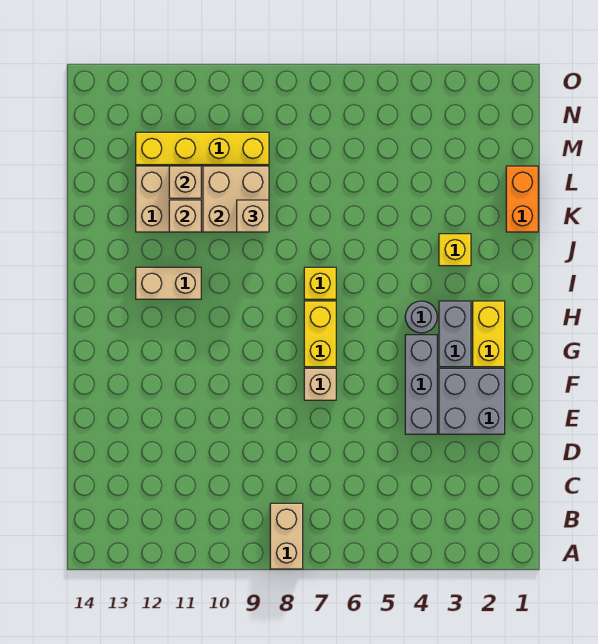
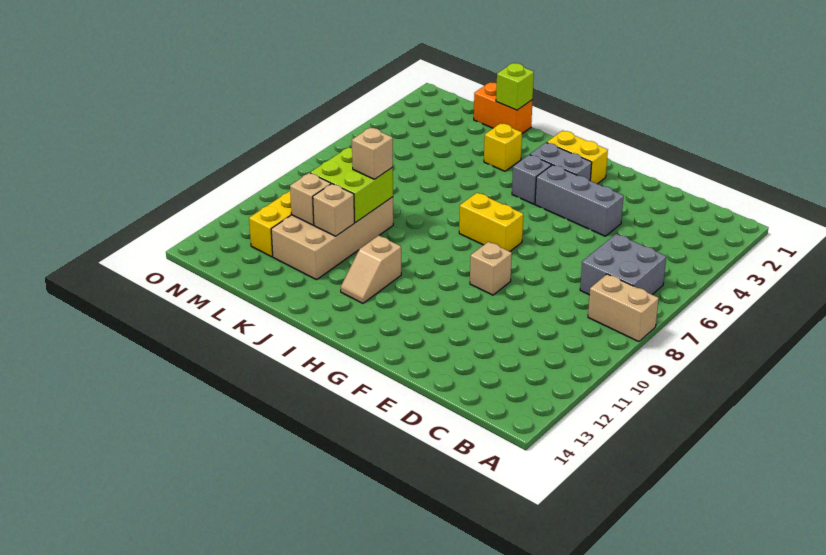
grey 2x2 brick [439,368,505,434] -> grey 2x2 brick moved to [580,234,666,295]
tan 1x1 brick [304,368,336,400] -> tan 1x1 brick moved to [470,242,512,295]
grey 1x1 round brick [405,301,437,333] -> grey 1x1 brick [512,155,551,204]
yellow 1x1 brick [304,267,336,299] -> none
tan 1x2 brick [136,267,201,299] -> tan 1x2 slope [341,236,401,303]
none -> lime 1x1 brick [496,63,534,110]
tan 2x2 brick [203,166,269,232] -> lime 2x2 brick [310,147,393,223]

